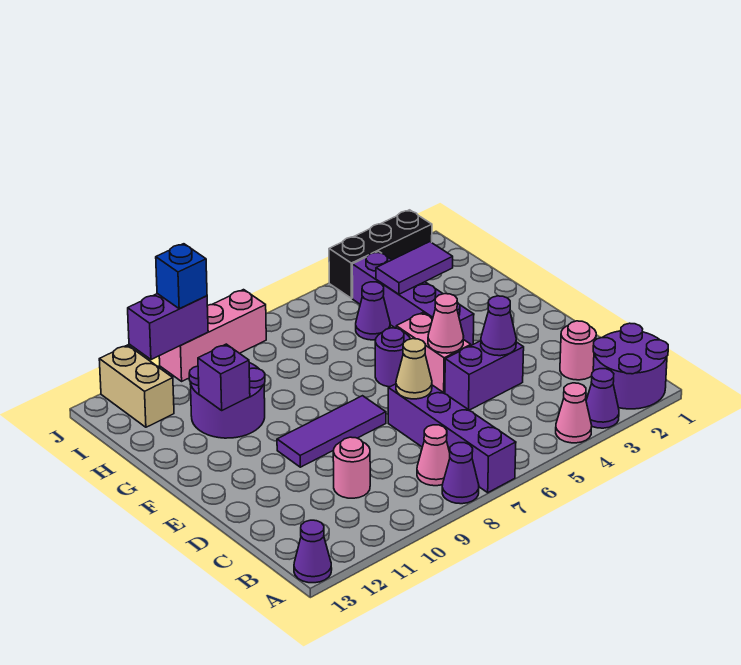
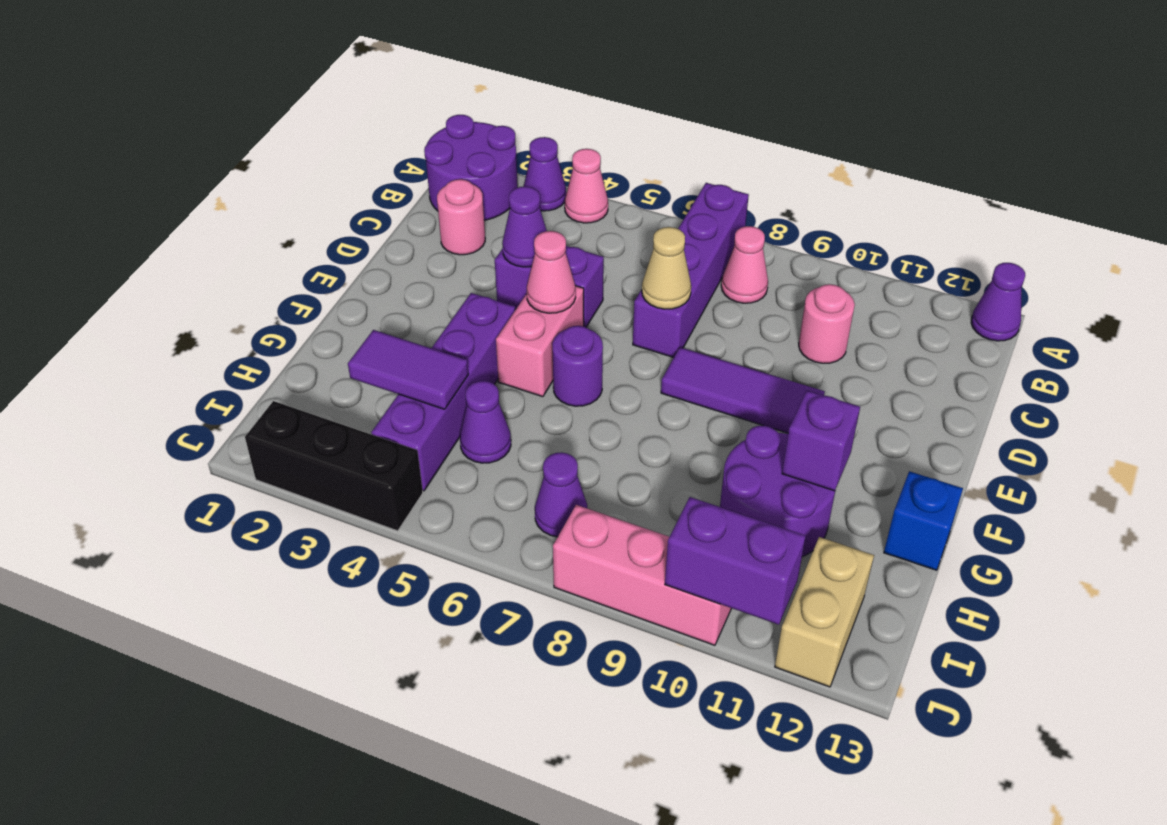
purple 1x1 cone [442,443,479,504] -> purple 1x1 cone moved to [535,452,587,537]
blue 1x1 brick [156,244,207,309] -> blue 1x1 brick moved to [884,471,963,570]

